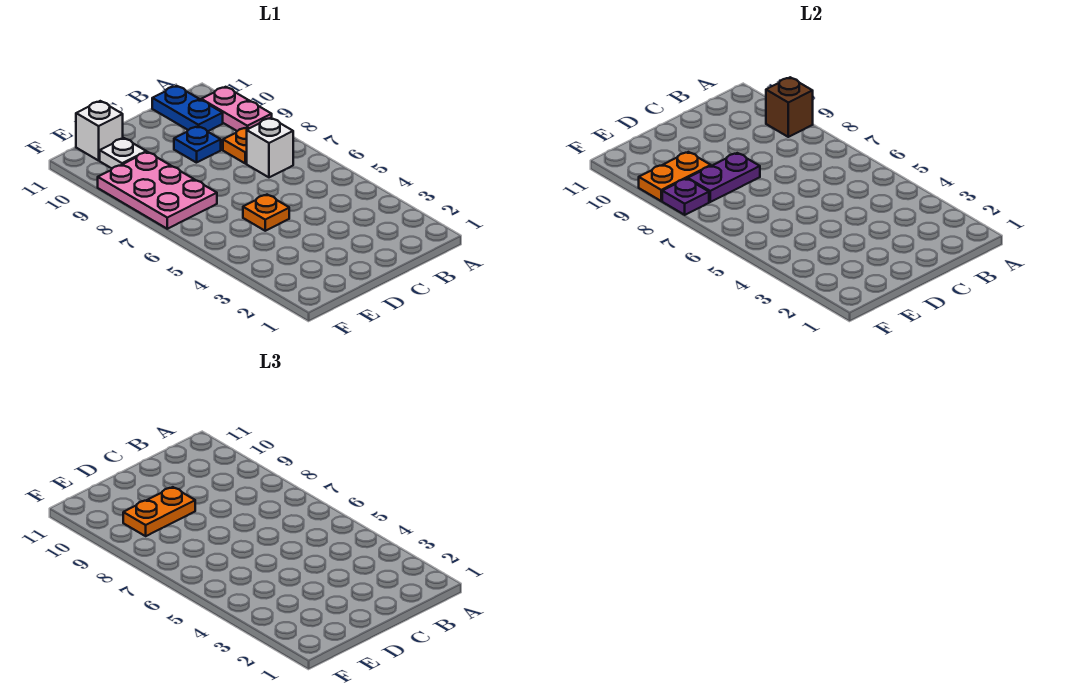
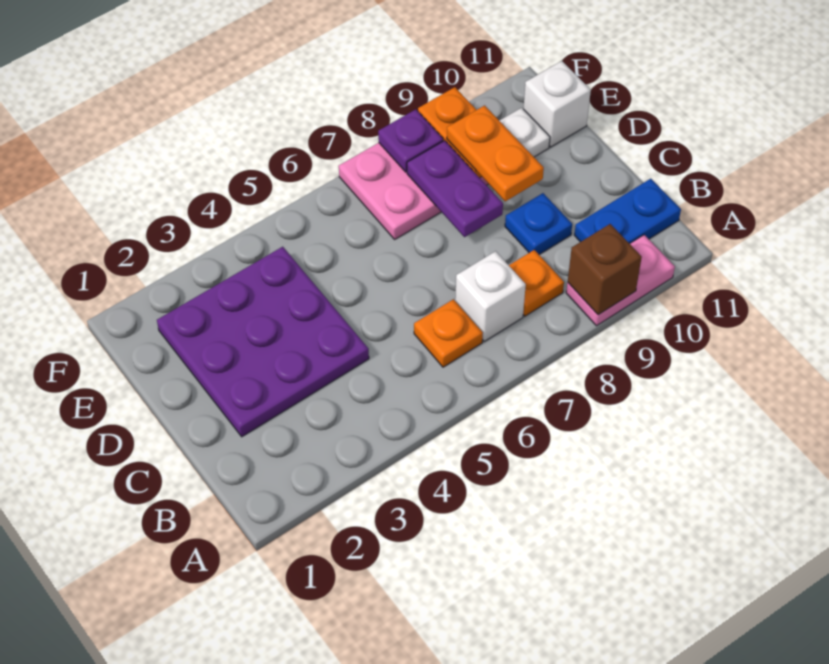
none -> purple 3x3 plate [157,247,369,437]
orange 1x1 plate [243,195,289,231] -> orange 1x1 plate moved to [414,299,483,367]

